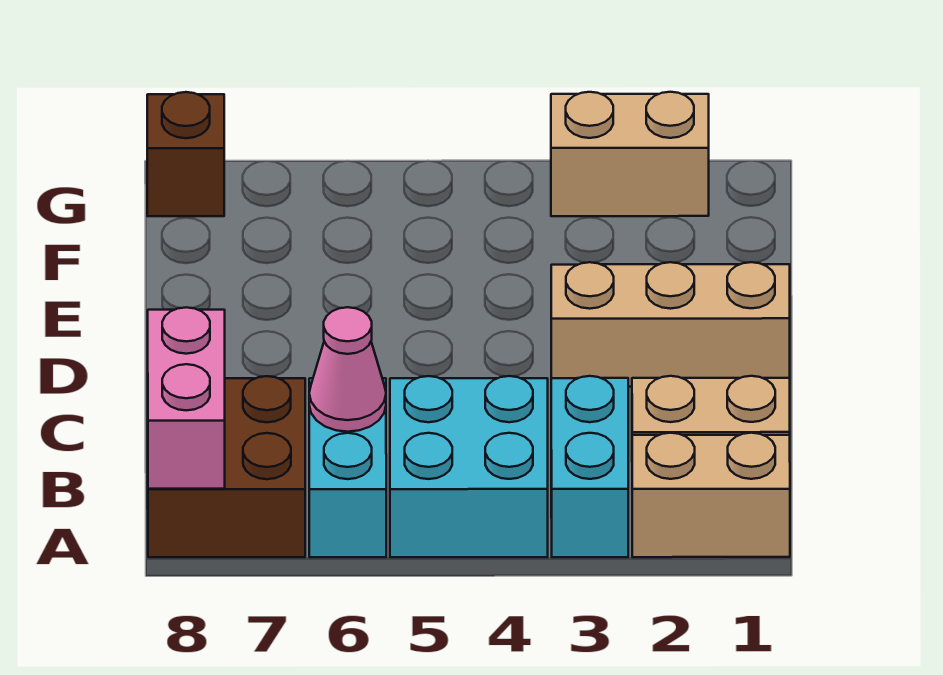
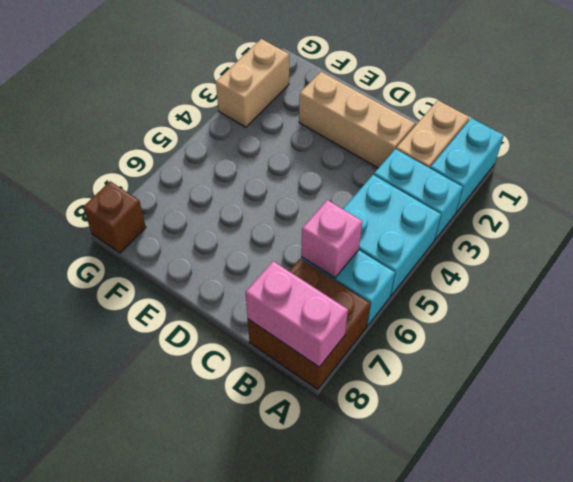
tan 1x2 brick [632,433,790,557] -> cyan 1x2 brick [430,118,504,213]
pink 1x1 cone [309,307,386,432] -> pink 1x1 brick [301,200,362,278]
tan 1x3 brick [551,262,790,387] -> tan 1x3 brick turned to [299,72,415,168]

